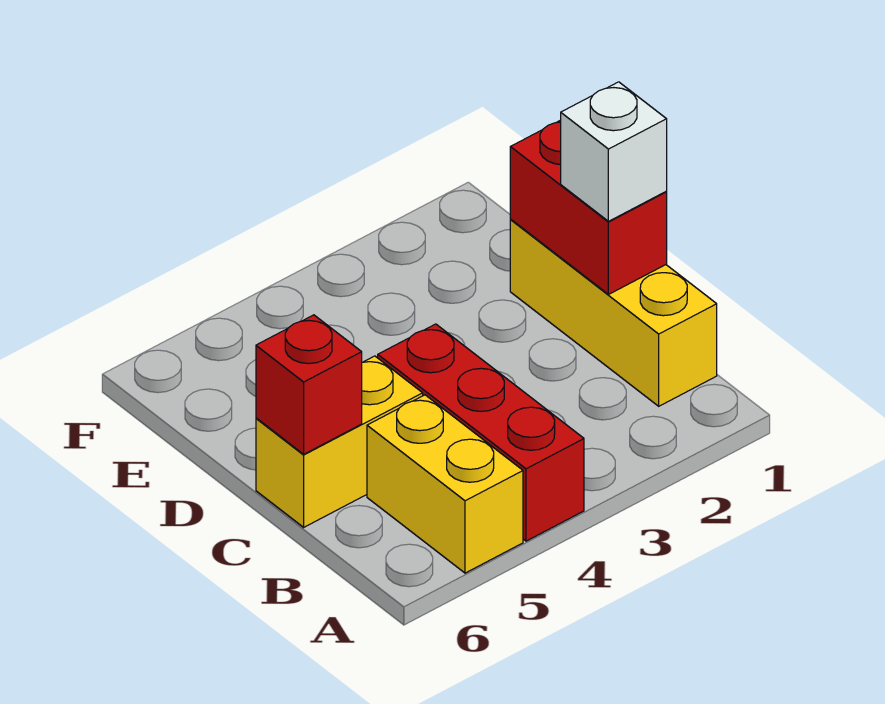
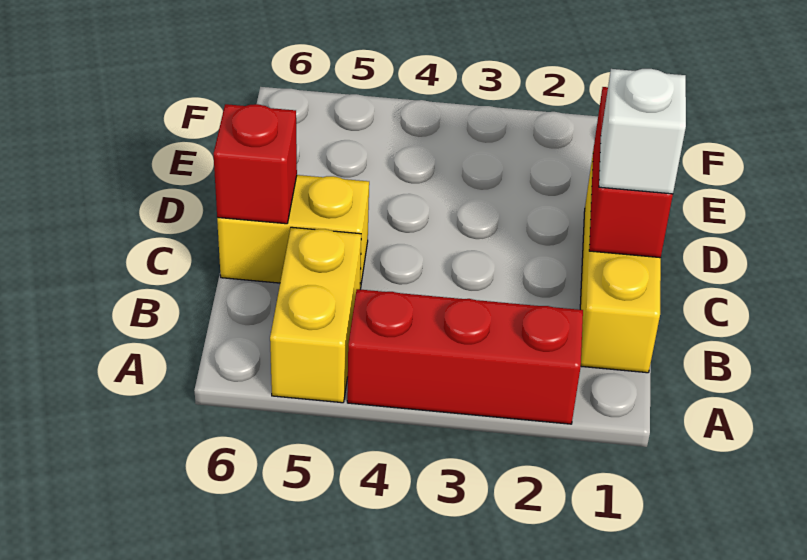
red 1x3 brick [378,324,584,541] -> red 1x3 brick turned to [347,289,583,424]

